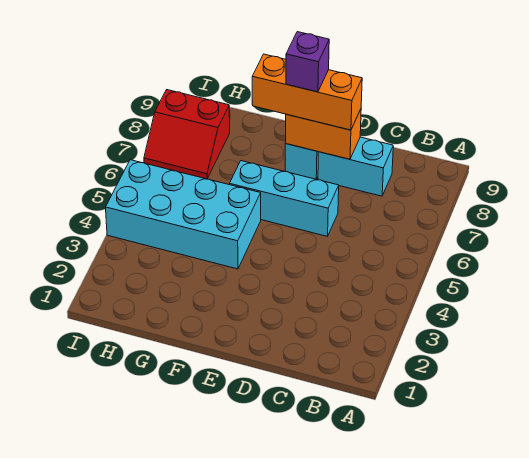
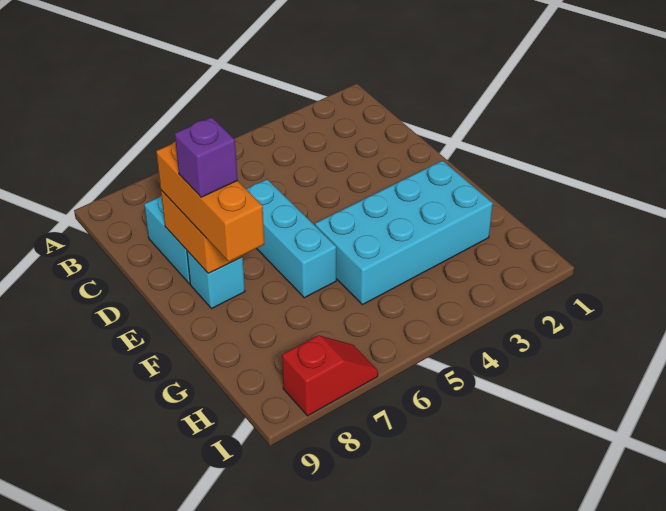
cyan 2x4 brick [106,160,261,269] -> cyan 2x4 brick turned to [315,161,493,305]
red 2x2 slope [144,90,230,179] -> red 1x2 slope [282,335,378,416]

